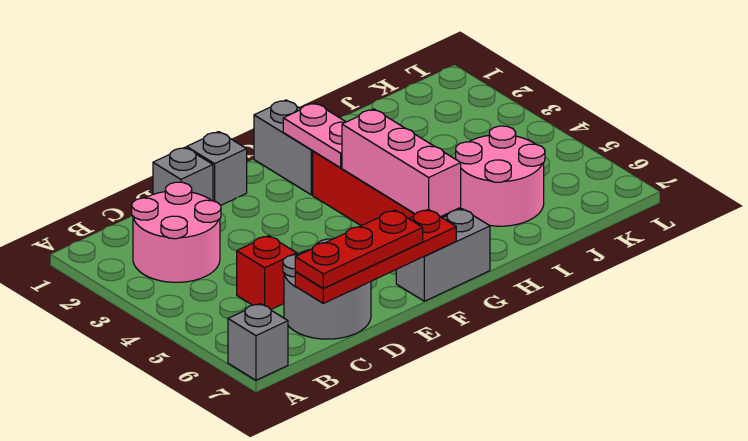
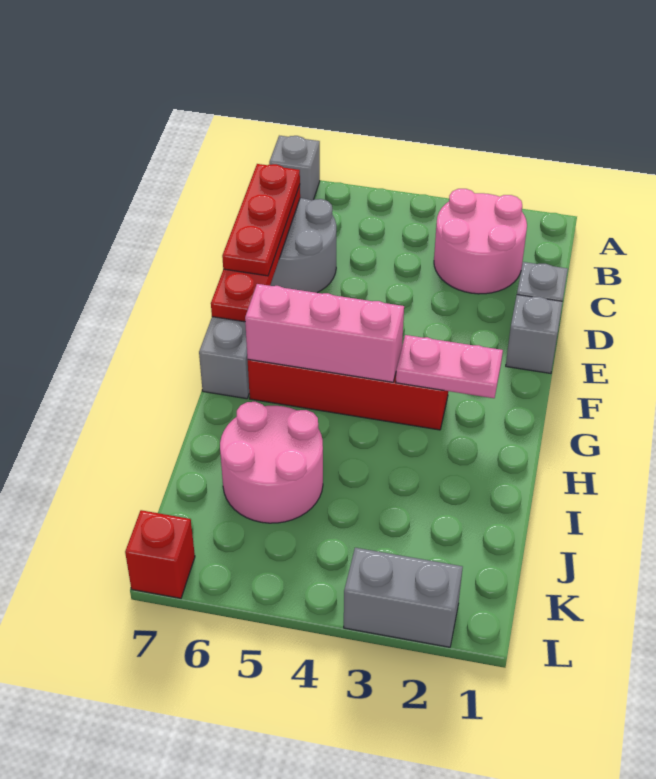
red 1x1 brick [237,236,297,310] -> red 1x1 brick moved to [125,510,195,598]
grey 1x2 brick [254,100,313,195] -> grey 1x2 brick moved to [344,548,463,647]

